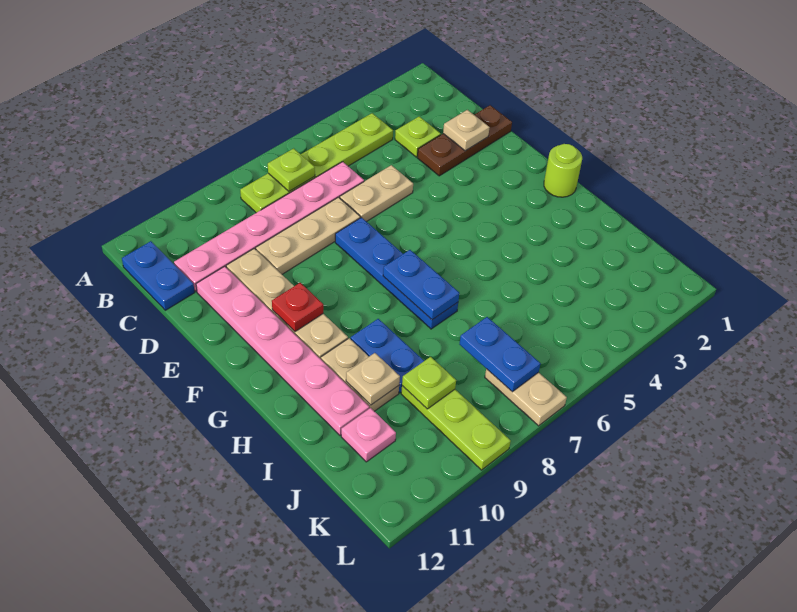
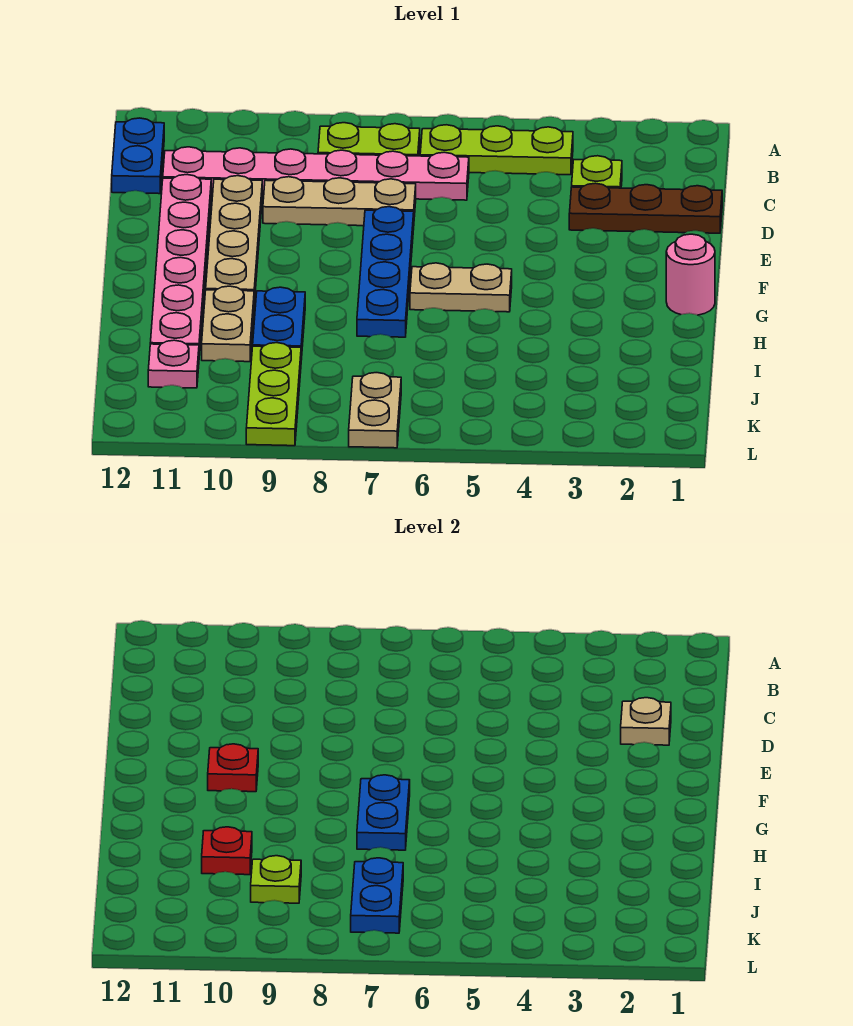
lime 1x1 plate [268,148,315,191] -> none
tan 1x2 plate [340,165,413,222] -> tan 1x2 plate moved to [410,263,512,312]
lime 1x1 round brick [544,144,582,197] -> pink 1x1 round brick [666,234,715,315]
tan 1x1 plate [346,353,400,405] -> red 1x1 plate [202,827,252,875]

